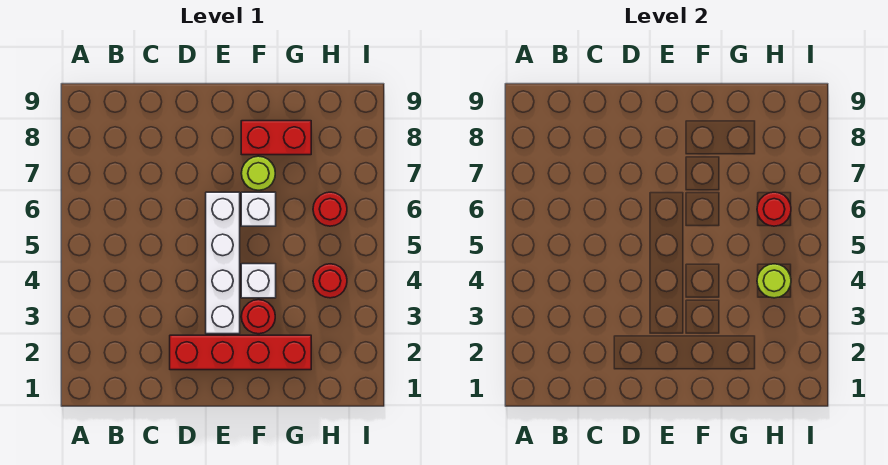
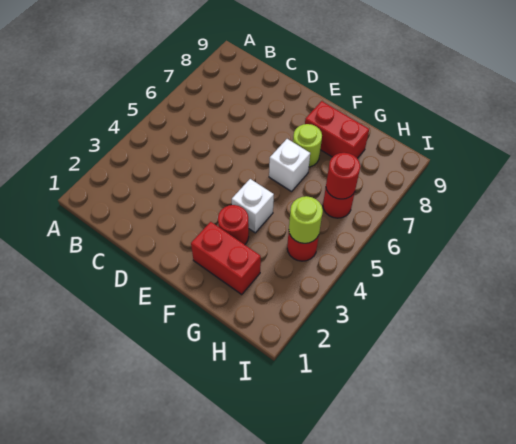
red 1x4 brick [170,335,311,370] -> red 1x2 brick [191,222,261,294]
white 1x4 brick [206,192,240,334] -> none

